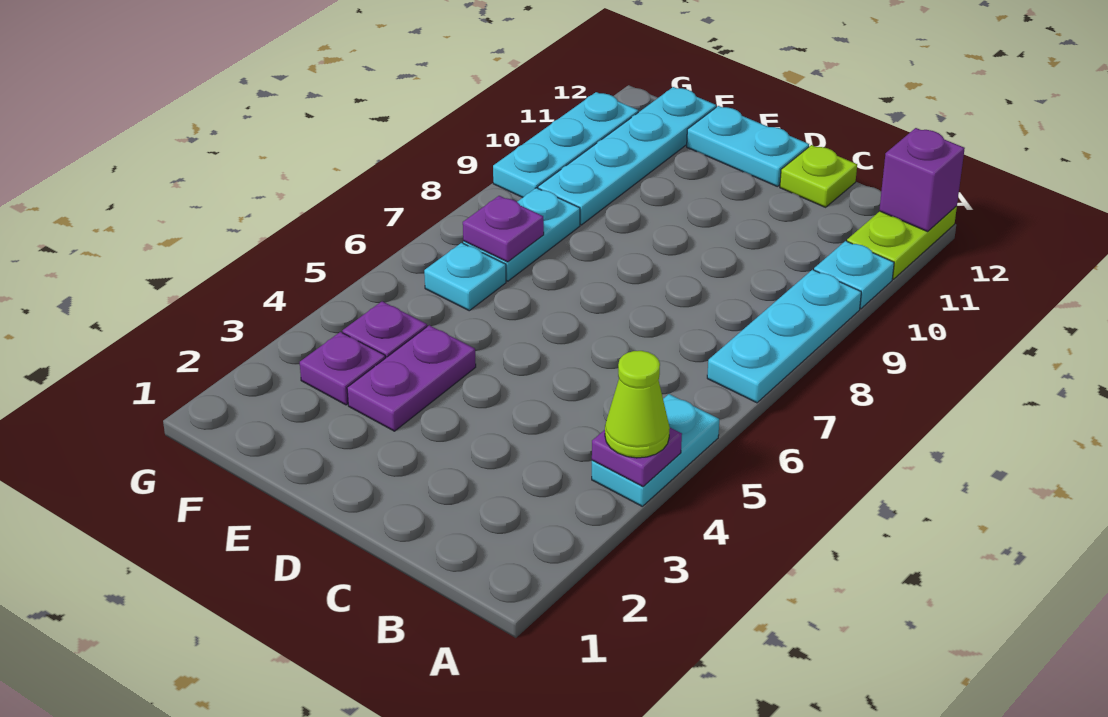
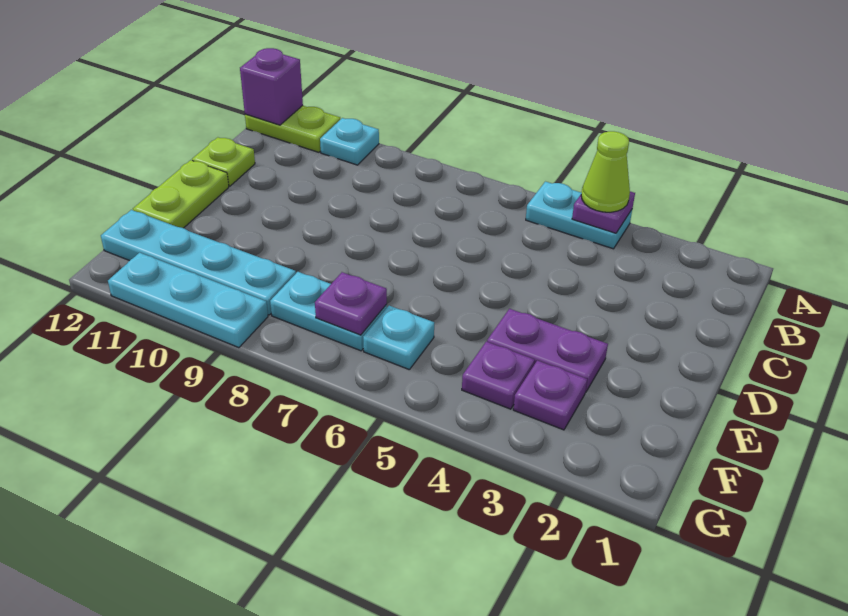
cyan 1x3 plate [707,270,861,403] -> none
cyan 1x2 plate [687,106,809,186] -> lime 1x2 plate [133,160,229,228]

